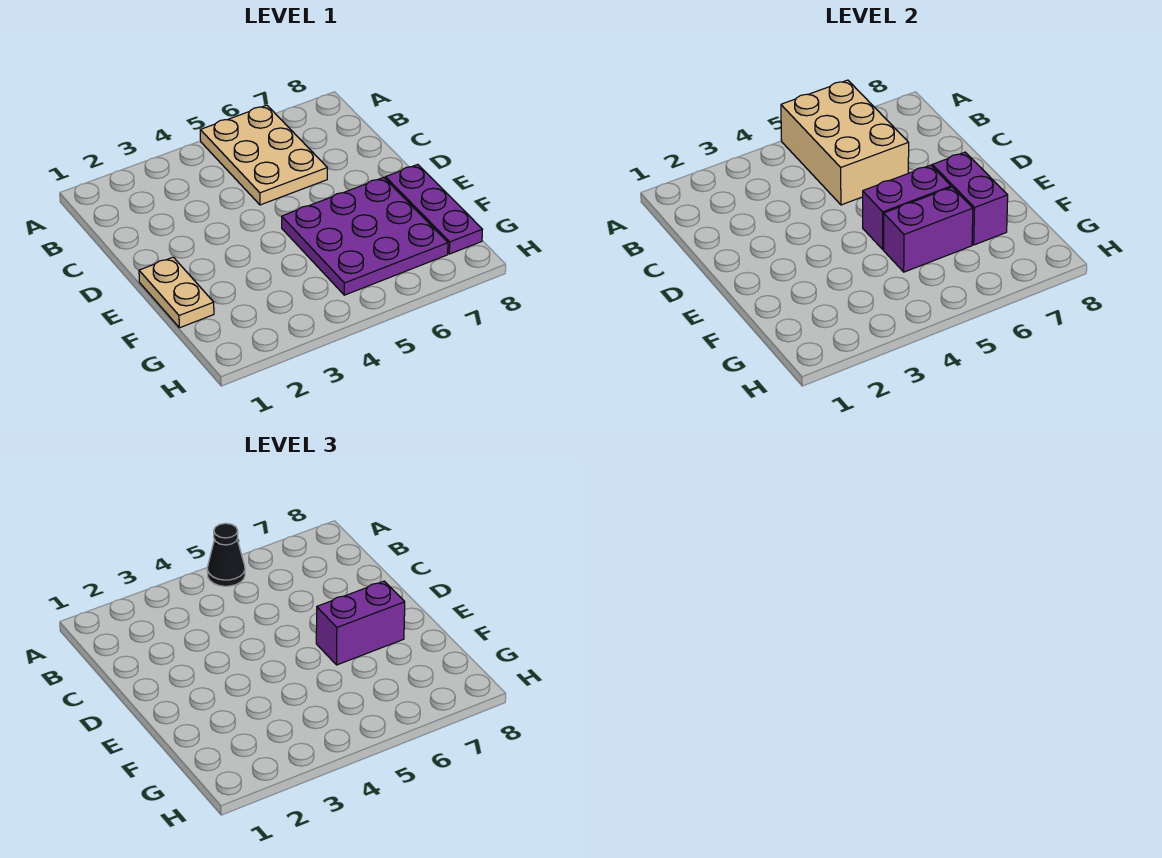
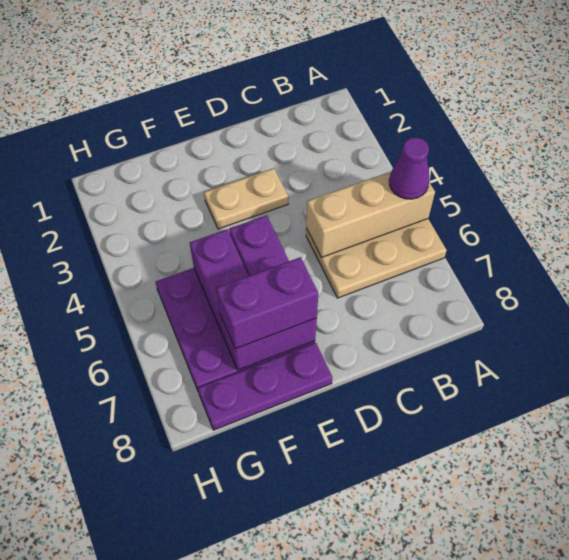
tan 2x3 brick [781,80,909,205] -> tan 1x3 brick [306,172,435,257]
black 1x1 cone [207,523,245,586] -> purple 1x1 cone [389,137,429,199]
tan 1x2 plate [139,257,214,328] -> tan 1x2 plate moved to [204,168,288,229]
purple 1x2 brick [316,581,405,665] -> purple 1x2 brick turned to [216,257,318,349]

